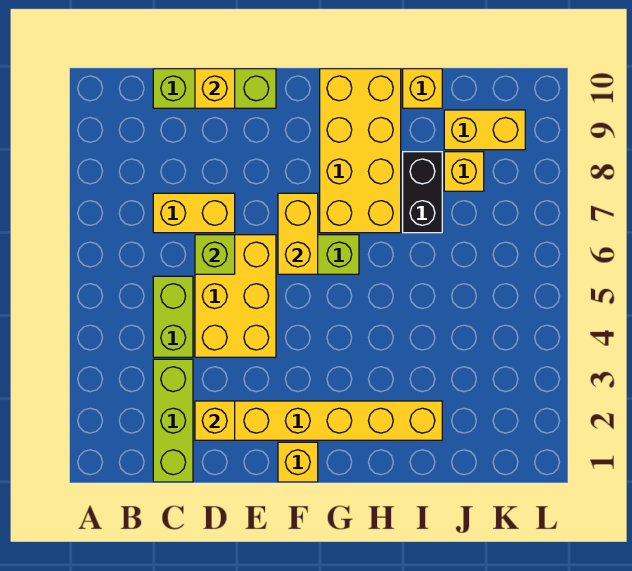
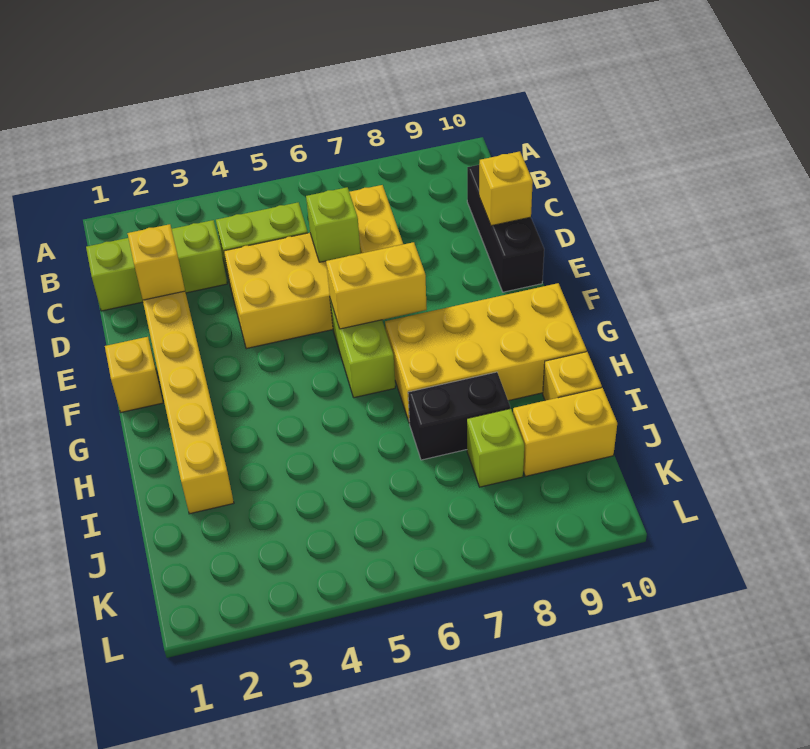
lime 1x3 brick [153,69,276,108] -> black 1x3 brick [467,165,544,292]
yellow 1x1 brick [444,152,484,191] -> lime 1x1 brick [467,409,524,487]
yellow 1x2 brick [444,110,525,150] -> yellow 1x2 brick turned to [513,388,617,477]

